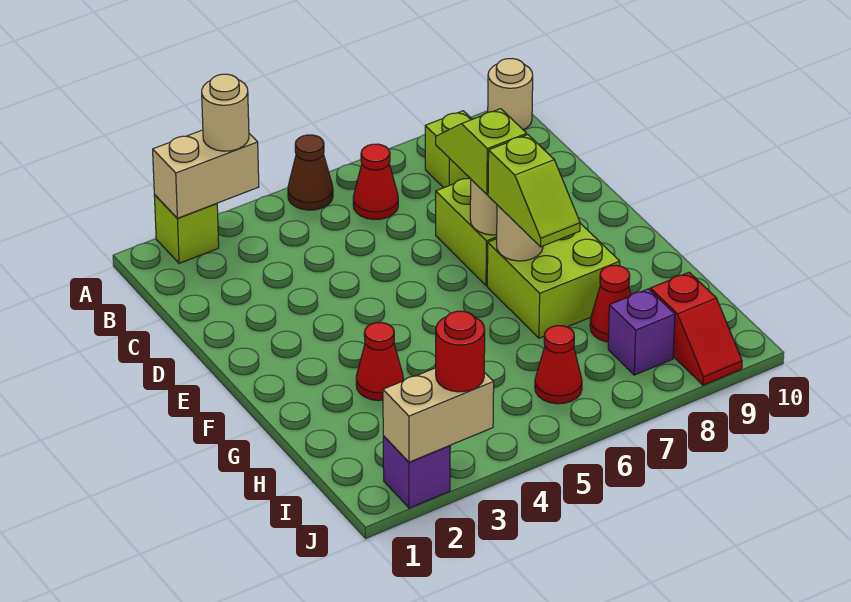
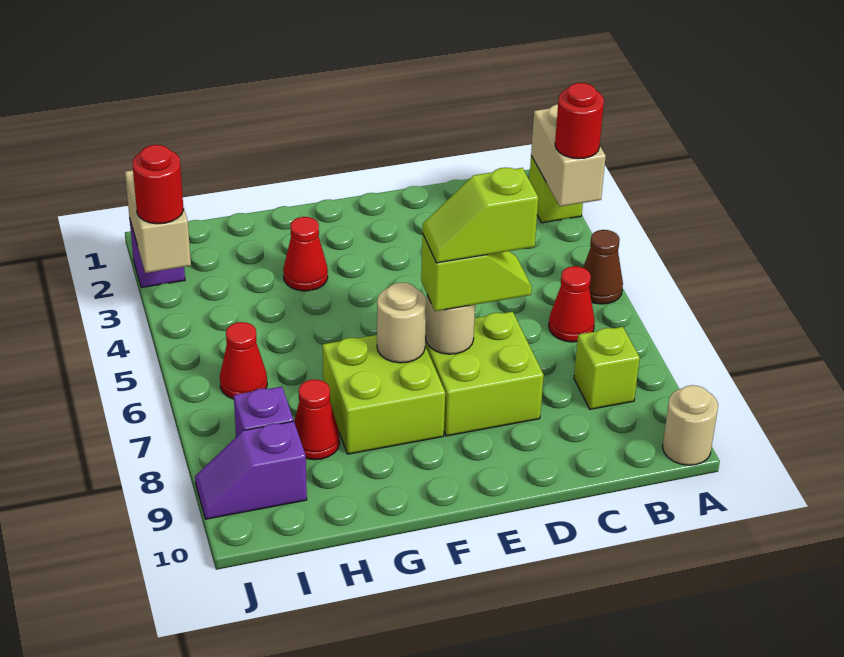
tan 1x1 round brick [202,74,249,151] -> red 1x1 round brick [555,83,604,159]
lime 1x2 slope [488,135,580,247] -> lime 1x2 slope moved to [423,167,538,263]
red 1x2 slope [650,272,742,385] -> purple 1x2 slope [195,421,307,519]

